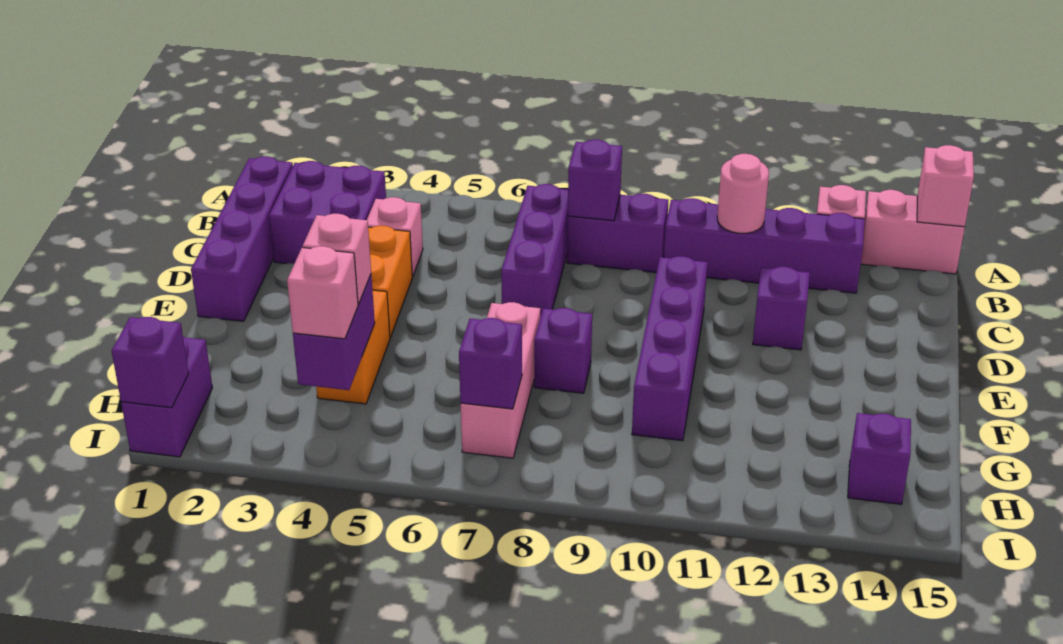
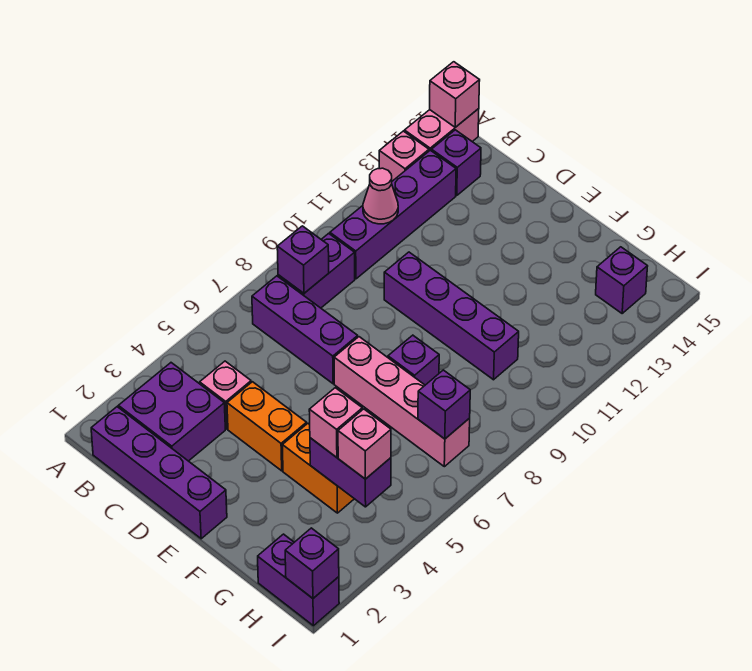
pink 1x1 round brick [717,154,769,233] -> pink 1x1 cone [363,168,398,224]
purple 1x1 brick [753,267,810,350] -> purple 1x1 brick moved to [431,130,481,196]
pink 1x3 brick [461,302,540,458] -> pink 1x4 brick [334,337,470,467]

